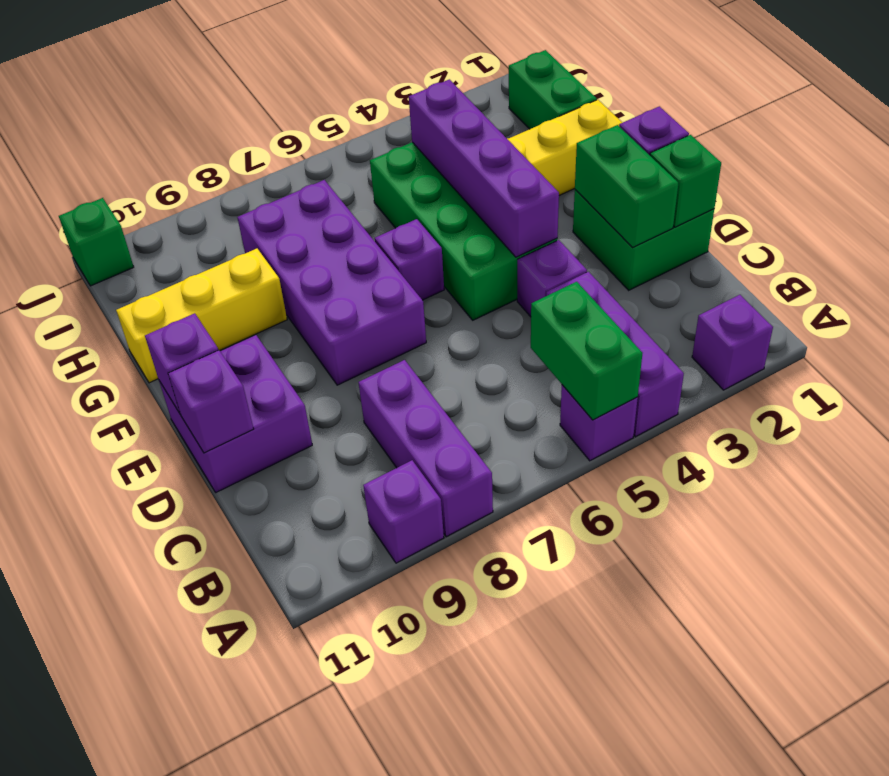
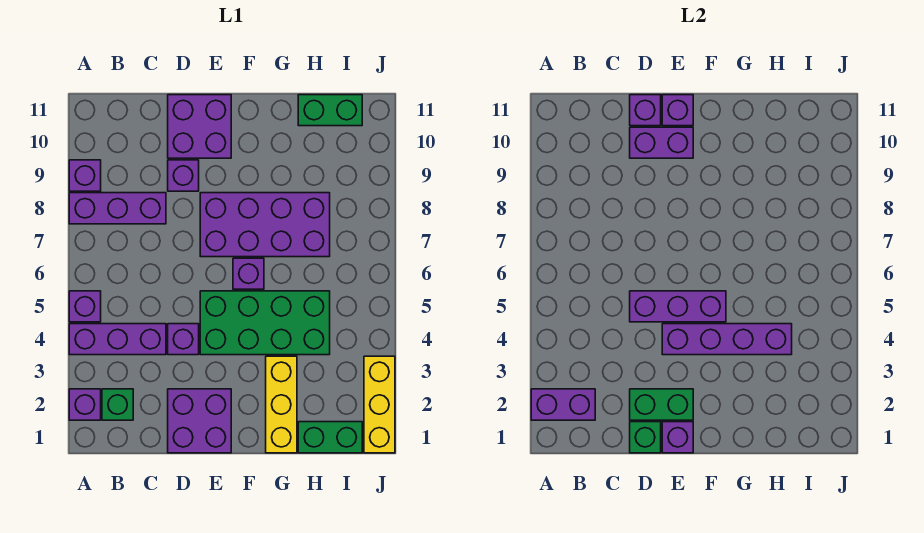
none -> purple 1x2 brick [531,389,595,420]
green 1x2 brick [531,282,642,420] -> green 1x2 brick moved to [298,95,362,126]
green 2x2 brick [573,190,714,290] -> purple 2x2 brick [168,389,231,453]
none -> purple 1x3 brick [630,291,726,322]
none -> purple 1x1 brick [168,160,199,191]
none -> purple 1x2 brick [630,127,693,158]
yellow 1x3 brick [116,249,287,383] -> yellow 1x3 brick moved to [364,356,395,453]
green 1x1 brick [59,198,134,286] -> green 1x1 brick moved to [102,389,133,420]

